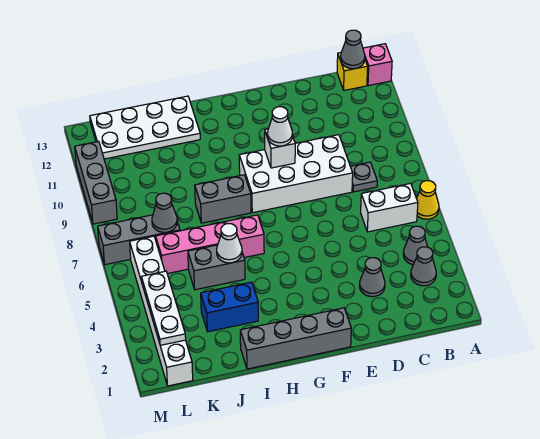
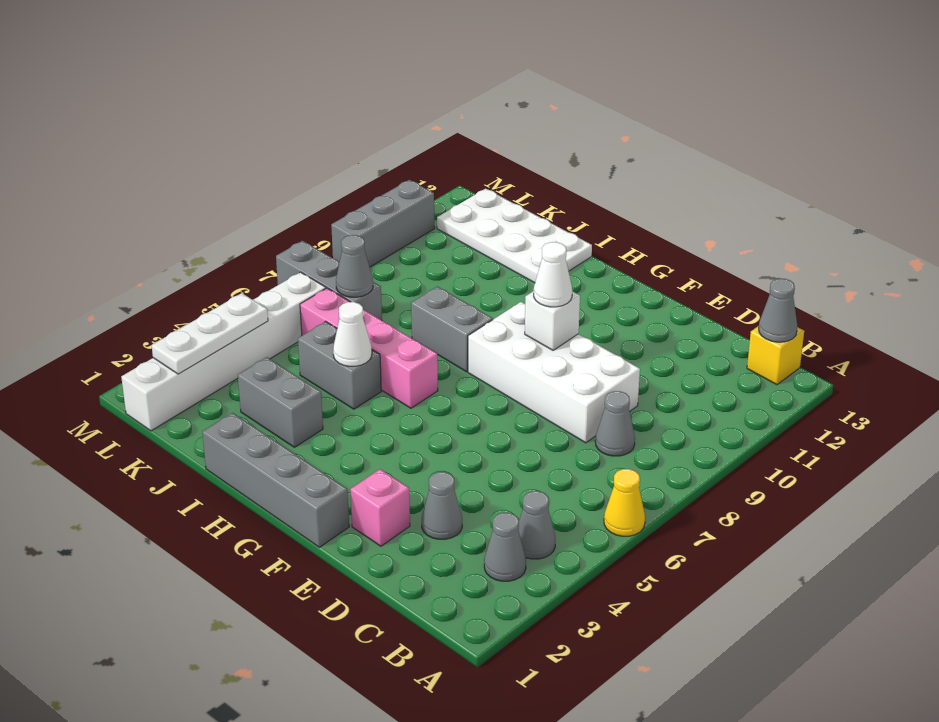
pink 1x1 brick [363,44,392,86] -> pink 1x1 brick moved to [350,469,410,546]
white 1x2 brick [361,183,418,232] -> none
grey 1x1 plate [350,162,377,192] -> grey 1x1 cone [595,391,635,456]
blue 1x2 brick [201,282,258,332] -> grey 1x2 brick [238,357,323,447]

